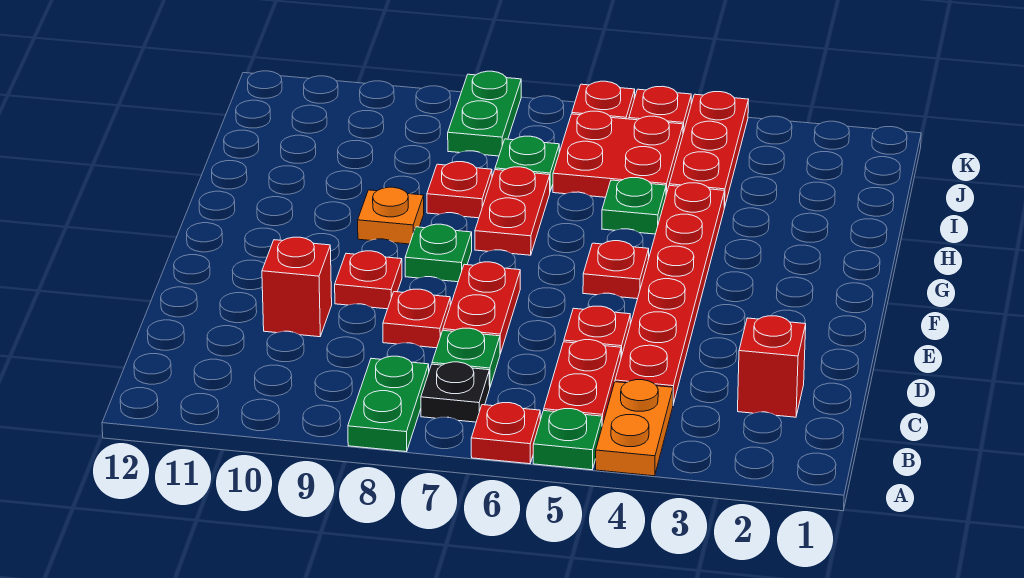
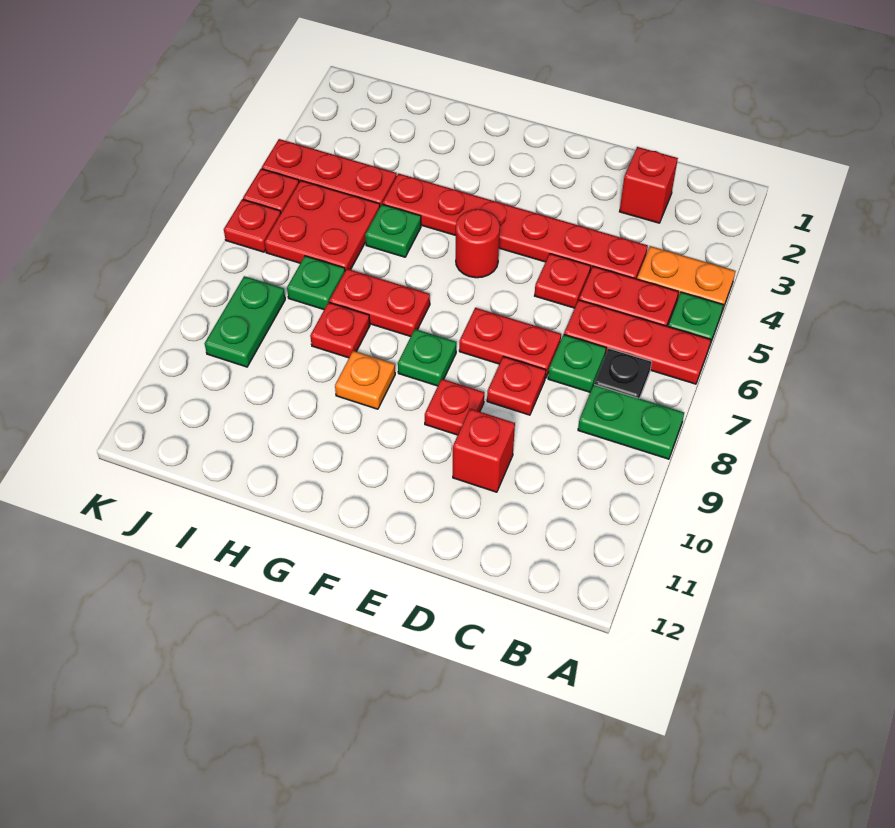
red 1x1 plate [471,403,540,464] -> red 1x3 plate [564,300,711,384]
red 1x1 plate [583,241,649,299] -> red 1x1 round brick [456,209,500,278]
green 1x2 plate [448,71,521,156] -> green 1x2 plate turned to [205,276,285,367]

